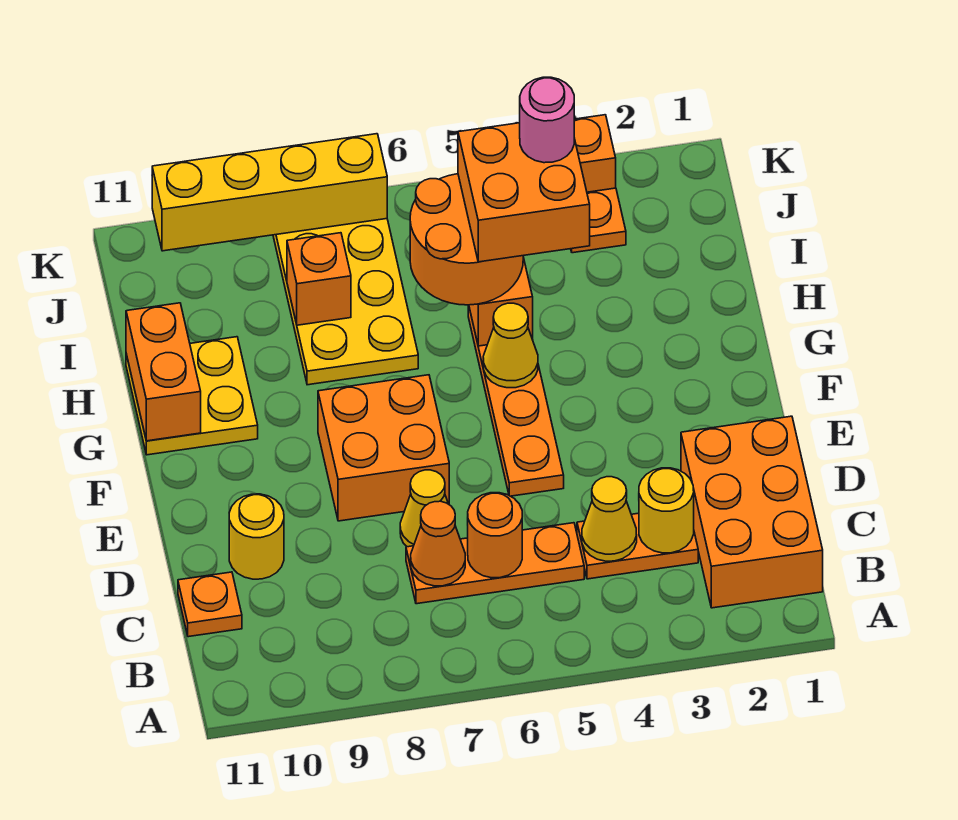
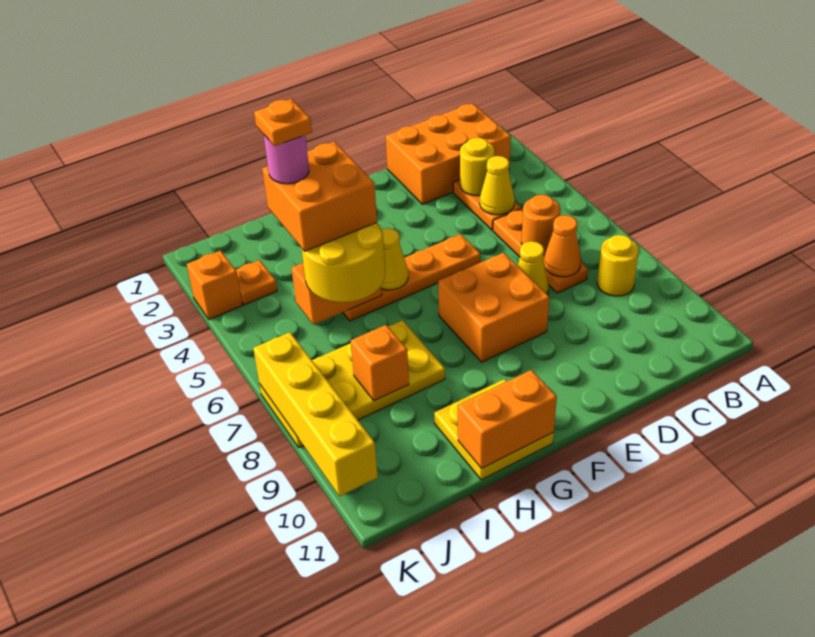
orange 1x1 plate [178,572,242,637] -> orange 1x1 plate moved to [254,99,312,146]
yellow 1x1 round brick [229,494,284,579] -> yellow 1x1 round brick moved to [597,235,639,296]
orange 2x2 round brick [410,174,523,305] -> yellow 2x2 round brick [302,223,385,302]

